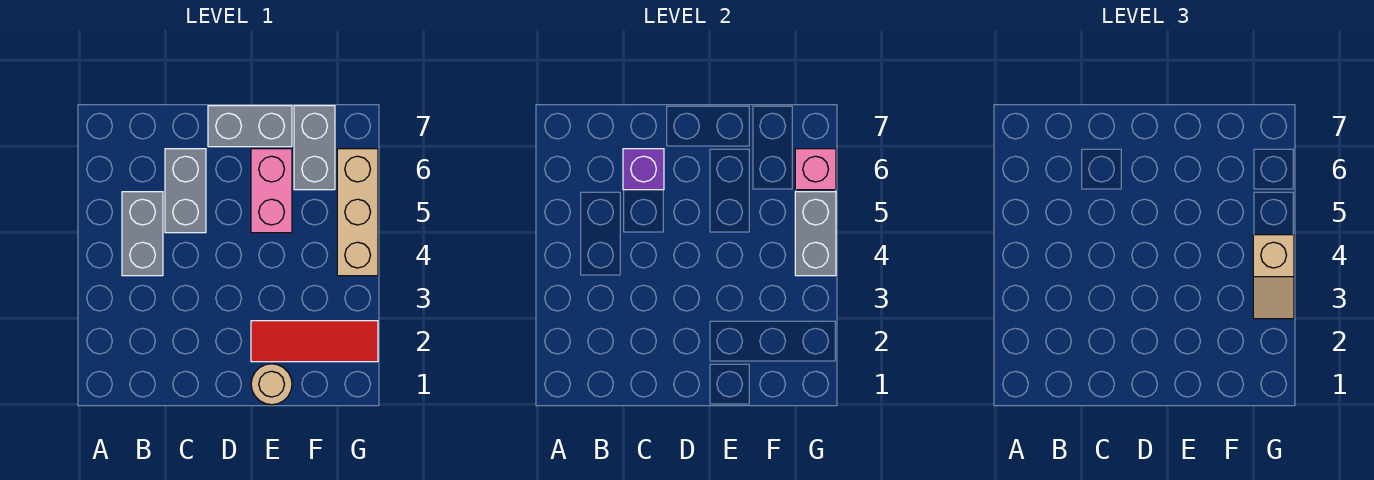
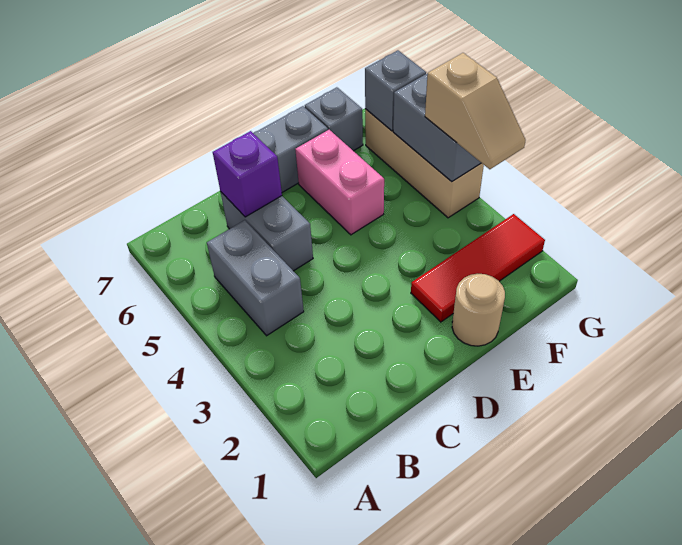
grey 1x2 brick [294,106,335,190] -> grey 1x1 brick [305,87,363,151]
pink 1x1 brick [795,149,836,190] -> grey 1x1 brick [365,50,426,131]

